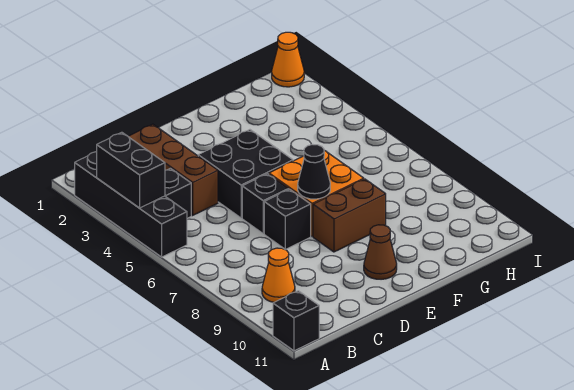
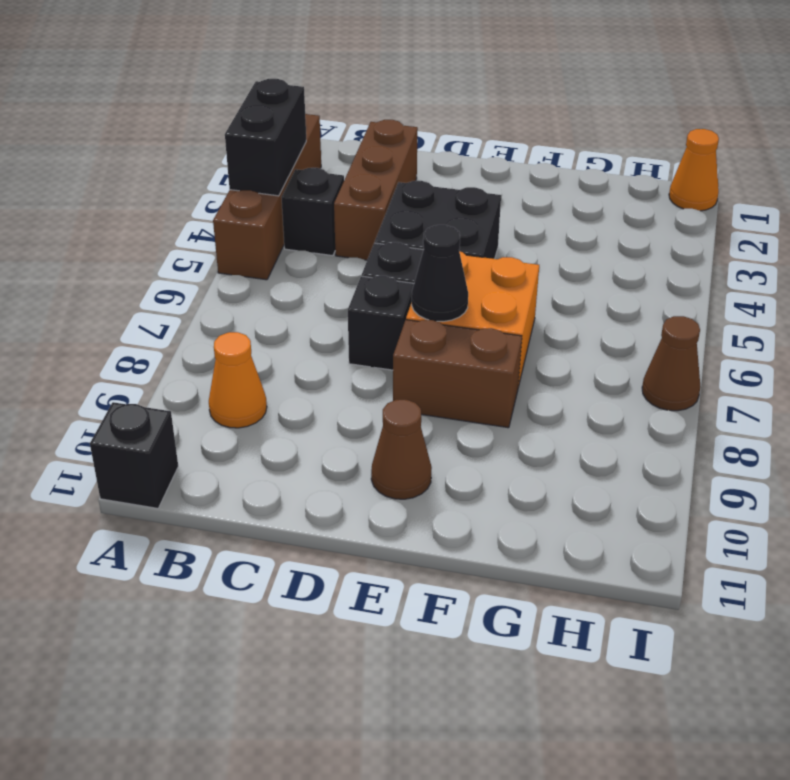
black 1x4 brick [75,152,187,257] -> brown 1x4 brick [213,114,321,280]
none -> brown 1x1 cone [642,316,701,411]

